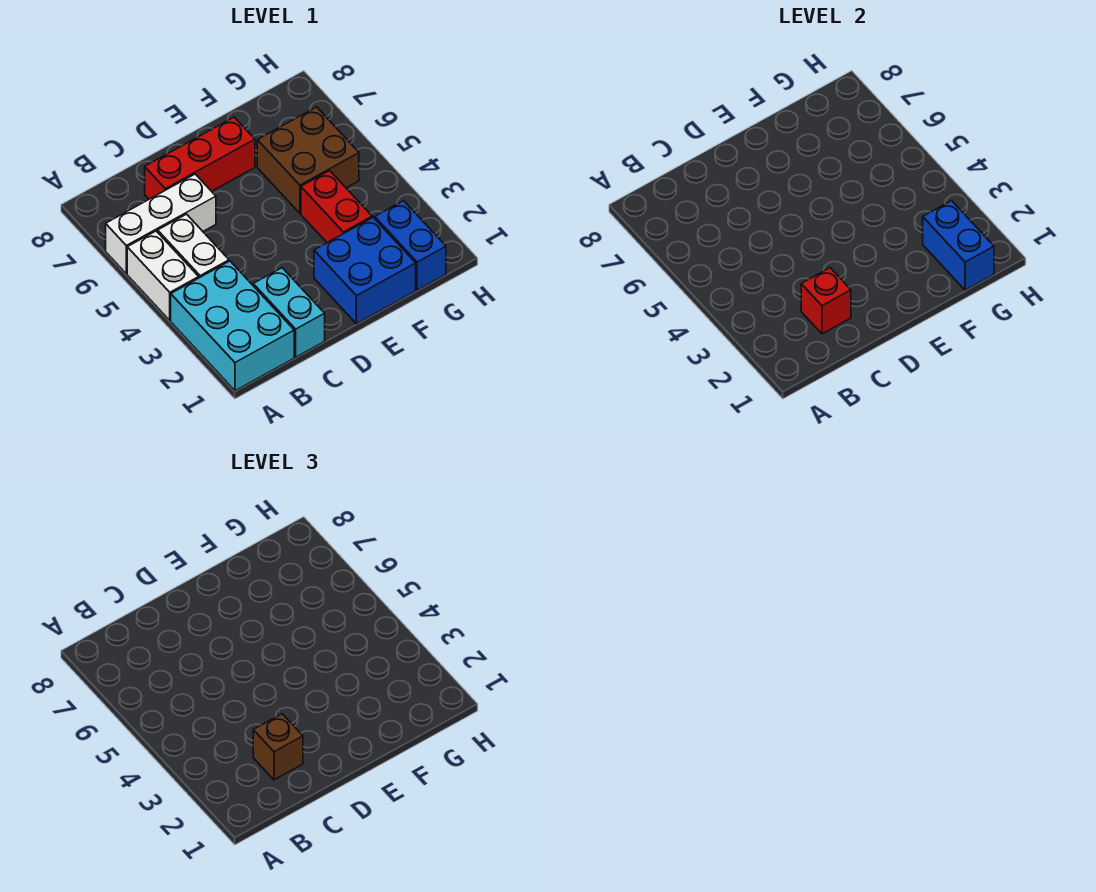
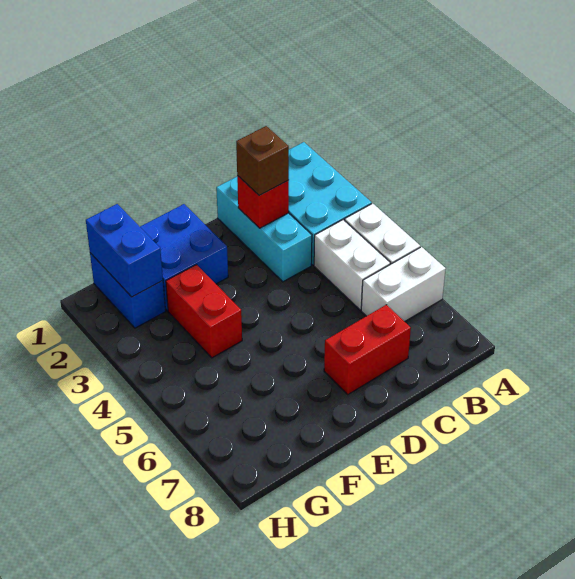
white 1x3 brick [106,174,216,274] -> white 1x2 brick [361,247,446,322]
cyan 1x2 brick [253,268,325,357] -> cyan 1x3 brick [216,177,312,282]
red 1x3 brick [145,117,255,199] -> red 1x2 brick [324,305,411,394]
brown 2x2 brick [257,107,359,213] -> none

